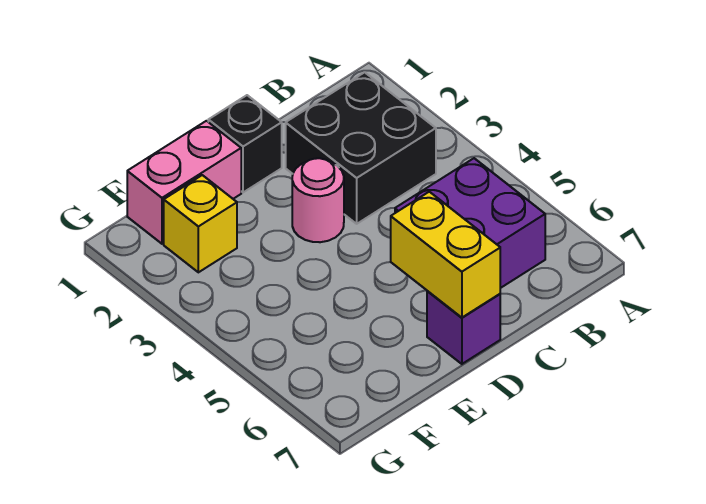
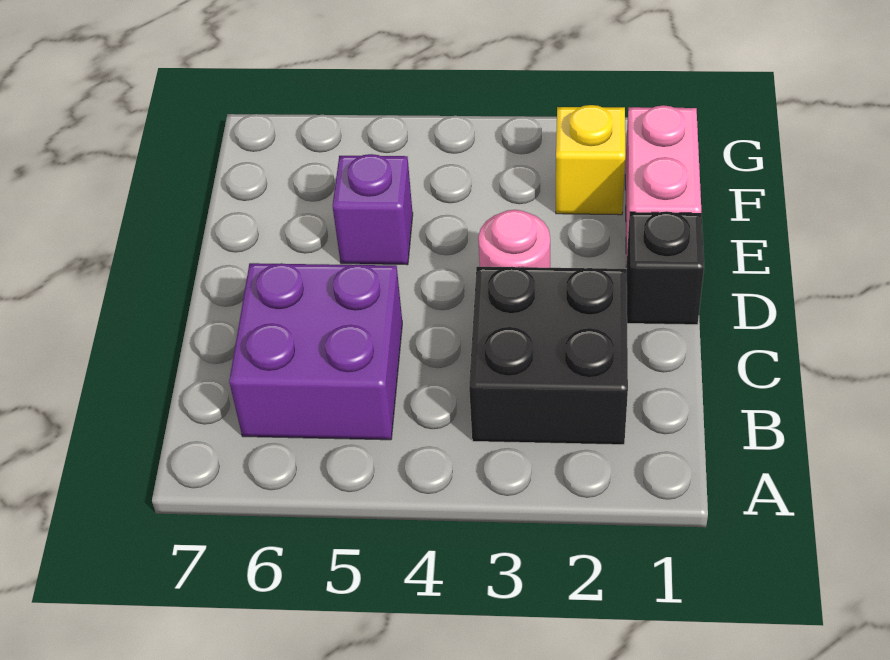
yellow 1x2 brick [391,192,500,318] -> none
purple 1x1 brick [427,291,500,364] -> purple 1x1 brick moved to [333,154,413,265]

